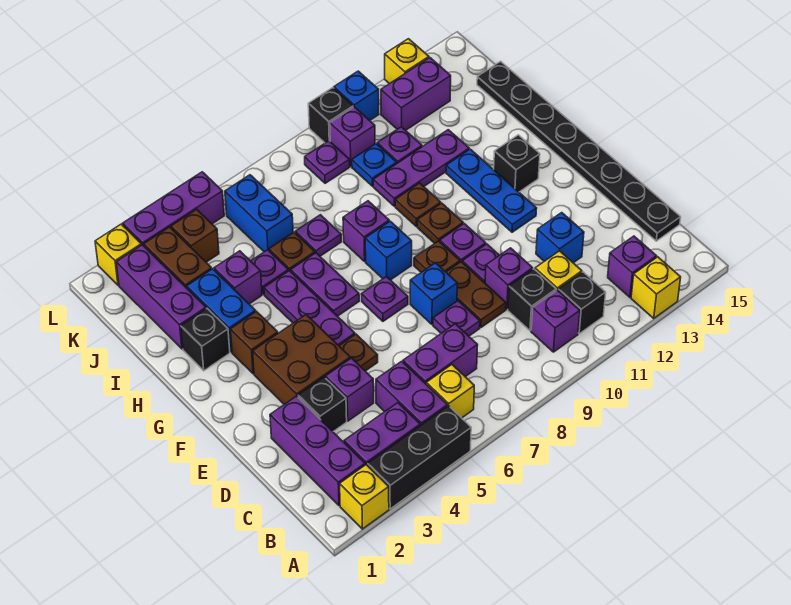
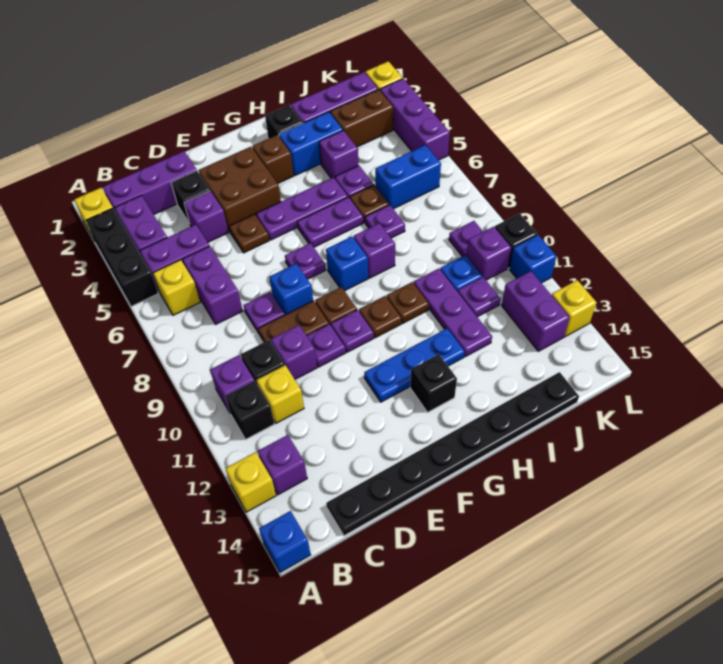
blue 1x1 brick [536,213,584,263] -> blue 1x1 brick moved to [259,511,311,572]
brown 1x1 brick [171,209,219,262] -> none

